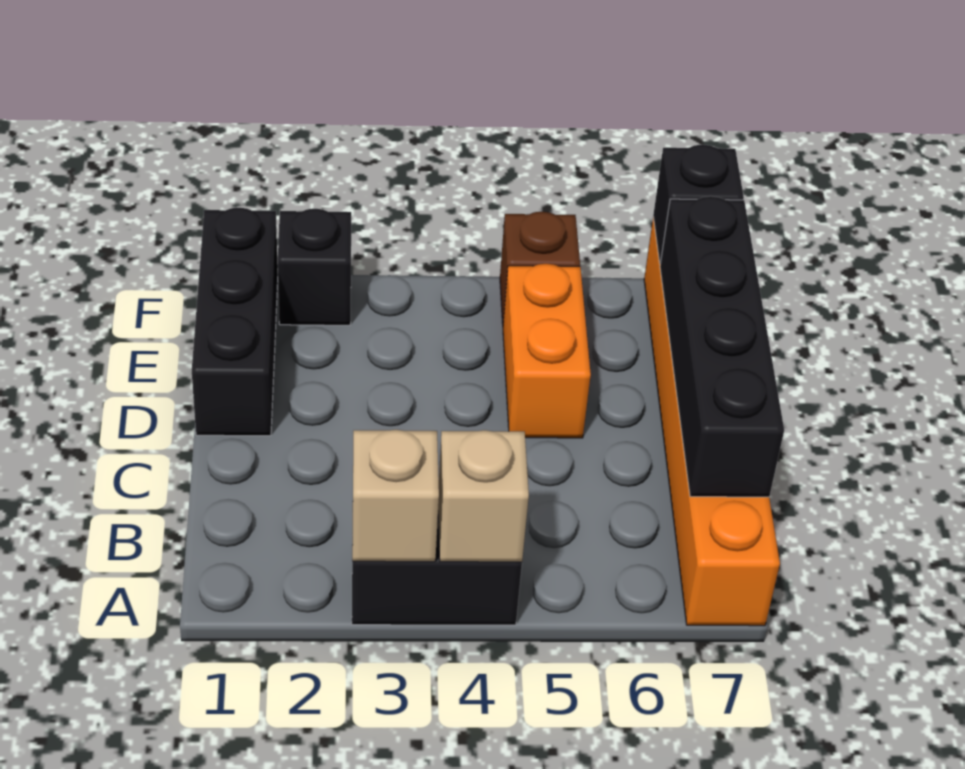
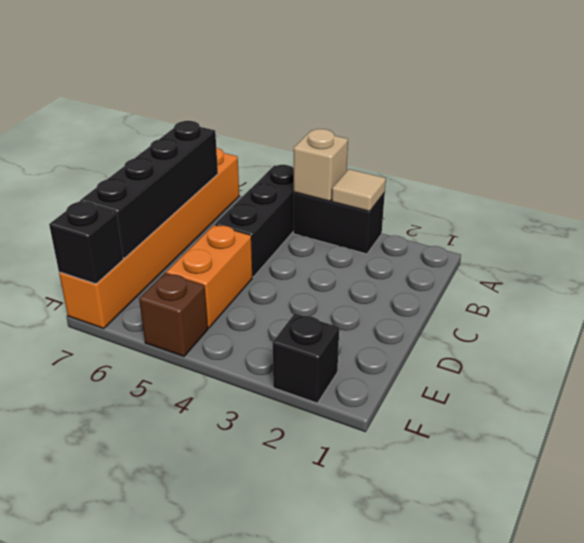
tan 1x1 brick [352,430,439,562] -> tan 1x1 tile [332,169,386,211]
black 1x3 brick [192,208,278,436] -> black 1x3 brick moved to [215,165,294,277]

